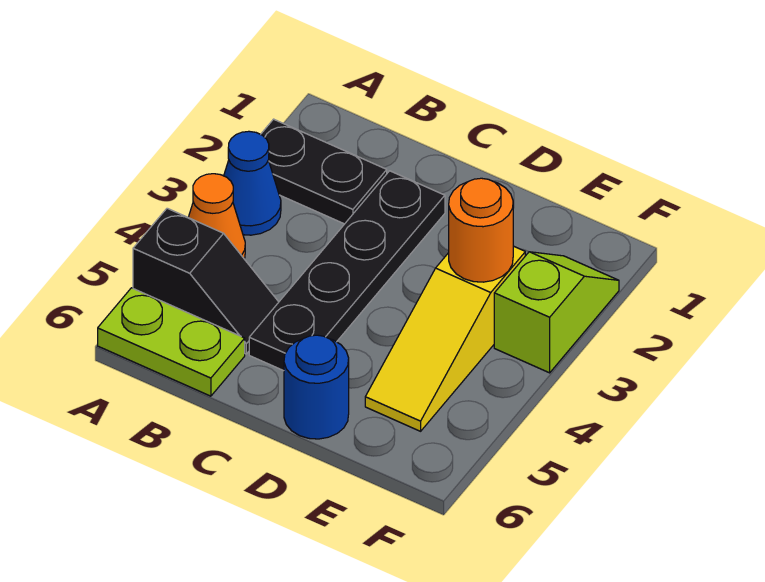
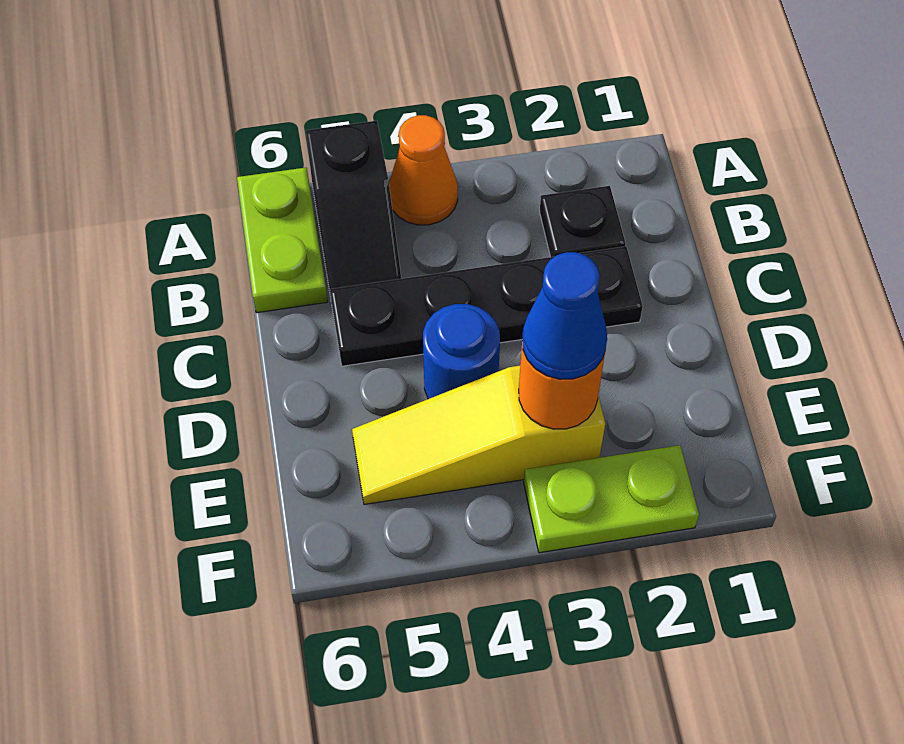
black 1x2 plate [261,119,387,224] -> black 1x1 plate [540,186,625,257]
blue 1x1 cone [224,131,281,235] -> blue 1x1 cone moved to [522,252,607,379]
blue 1x1 round brick [284,335,349,439] -> blue 1x1 round brick moved to [423,304,500,399]
lime 1x2 slope [494,252,619,373] -> lime 1x2 plate [524,445,699,553]

